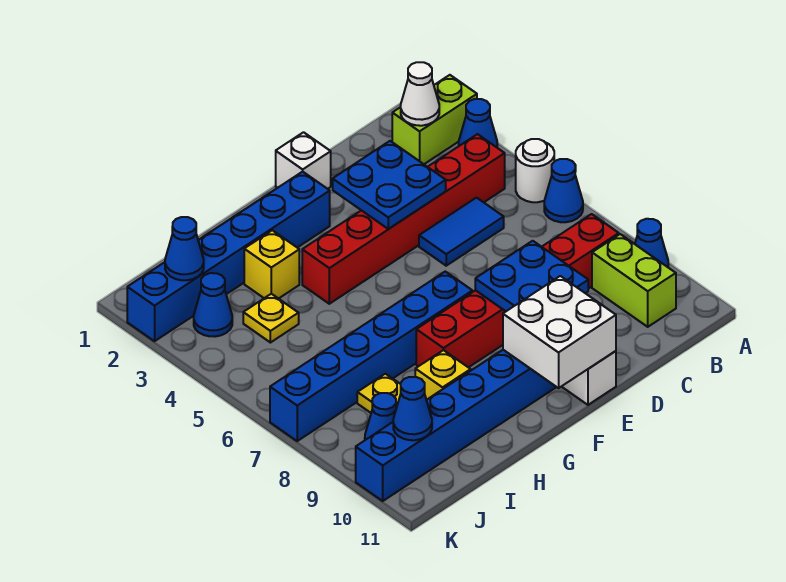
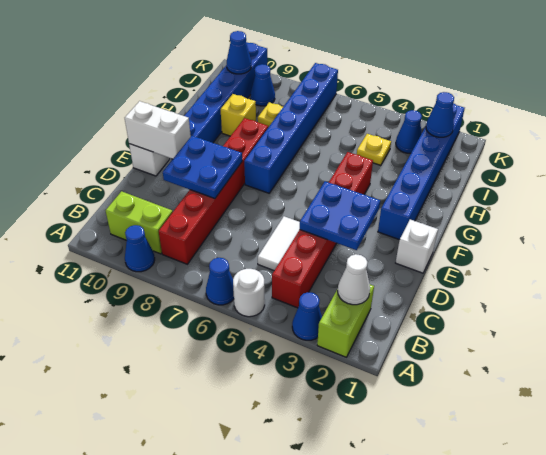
blue 1x2 tile [419,198,504,266] -> white 1x2 tile [258,216,300,270]
white 2x2 brick [503,276,616,388] -> white 1x2 brick [125,101,191,159]
yellow 1x1 brick [244,230,299,299] -> none

